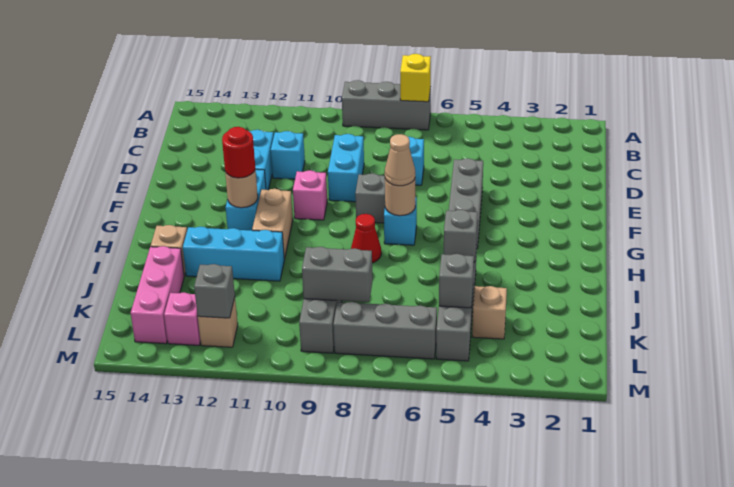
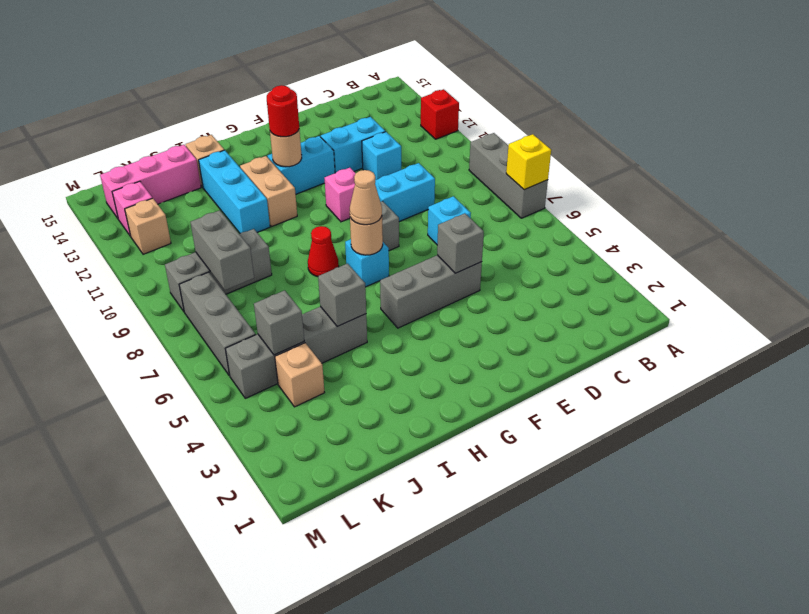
none -> red 1x1 brick [421,89,459,139]
tan 1x2 brick [252,189,293,259] -> tan 1x2 brick turned to [240,156,297,227]
grey 1x1 brick [194,264,235,318] -> grey 1x1 brick moved to [437,213,484,273]

